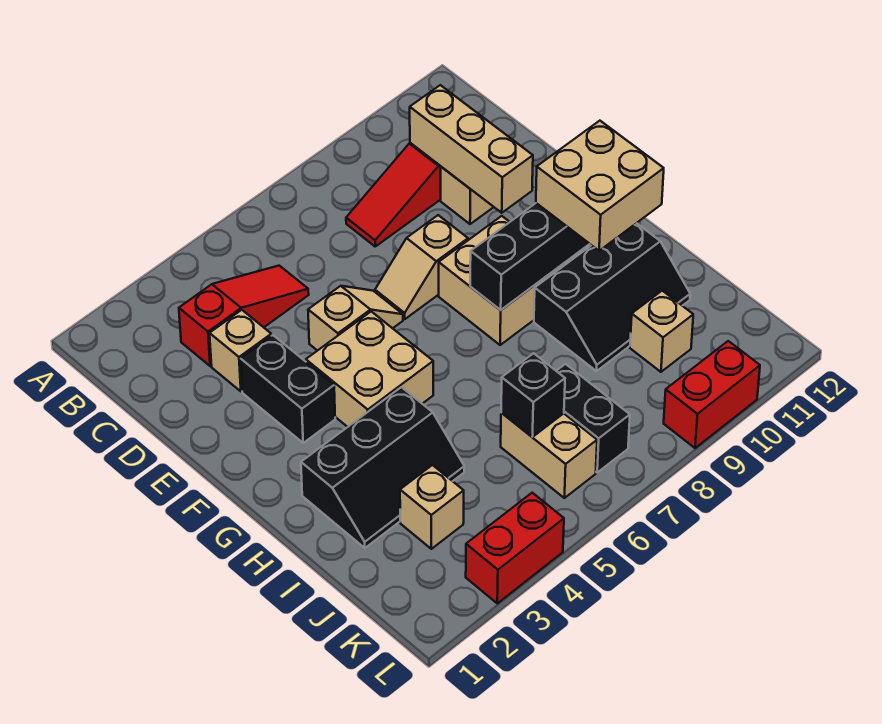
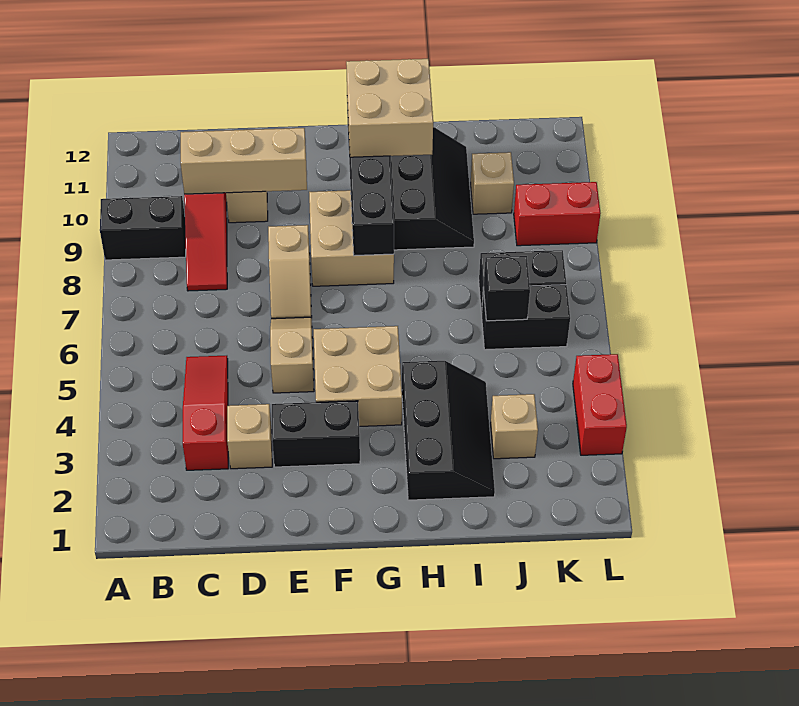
none -> black 1x2 brick [100,196,186,260]
tan 1x2 brick [501,413,597,498] -> black 1x2 brick [481,285,570,350]
red 1x2 brick [664,341,760,448] -> red 1x2 brick turned to [514,182,601,246]

